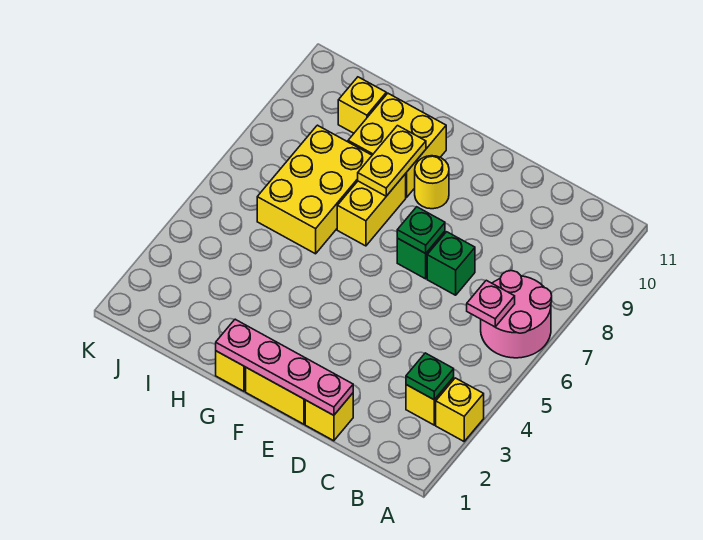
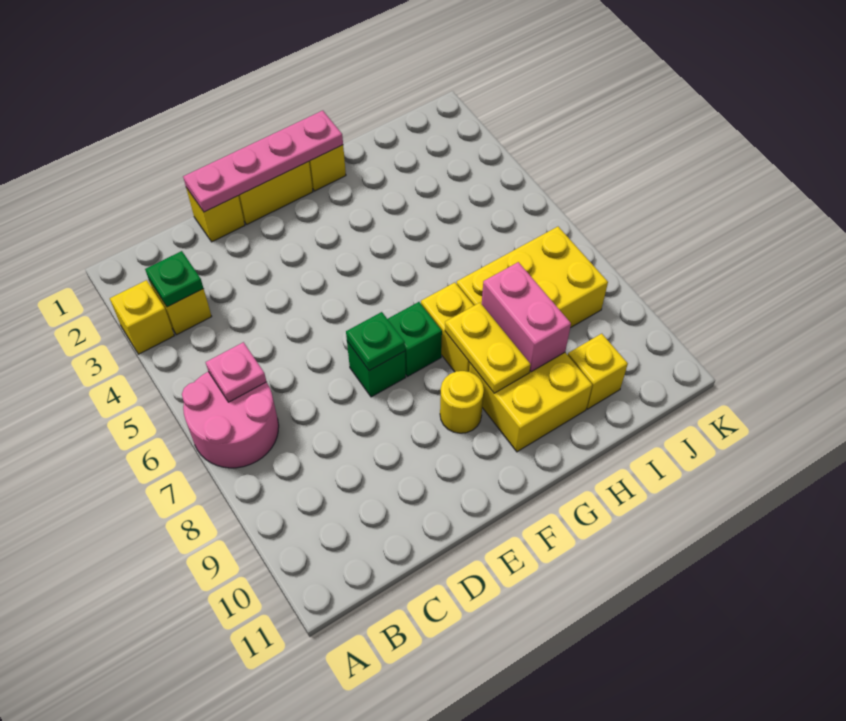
green 1x1 brick [427,232,475,295] -> green 1x1 brick moved to [388,302,442,377]
yellow 2x3 brick [257,125,372,254] -> yellow 2x3 brick turned to [457,227,608,328]
none -> pink 1x2 brick [482,262,571,372]

